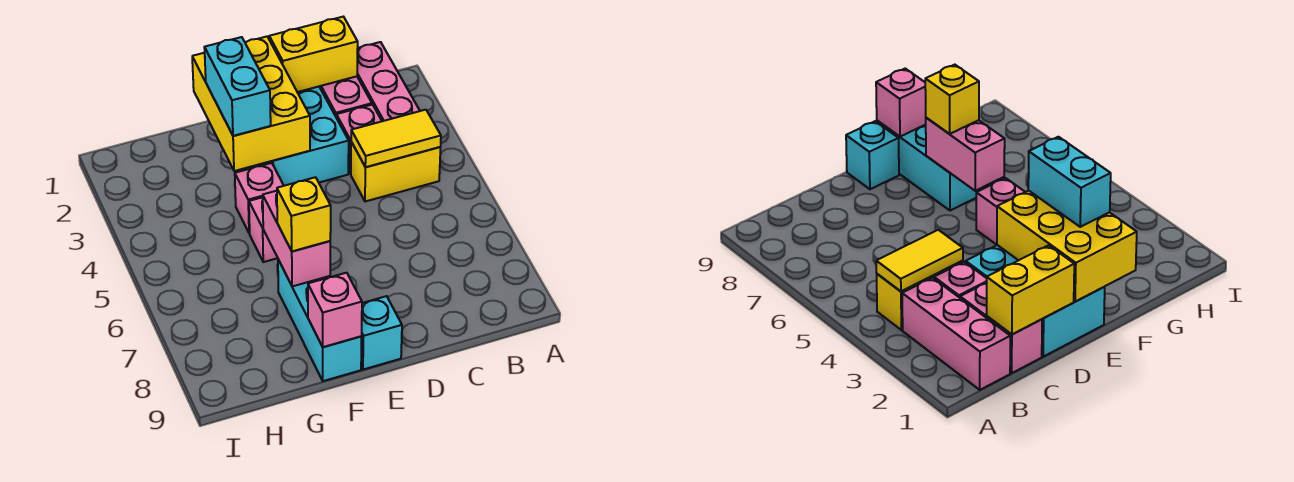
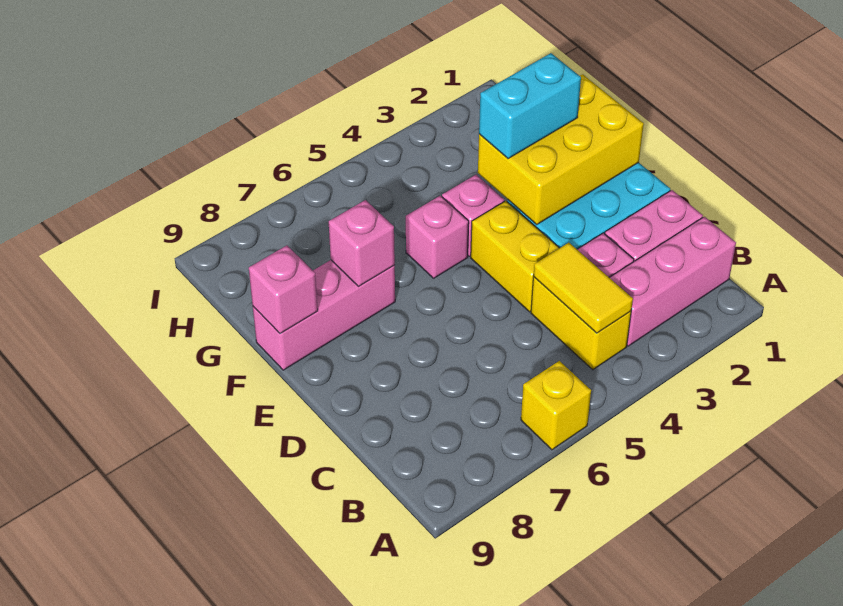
yellow 1x2 brick [269,17,358,92] -> yellow 1x2 brick moved to [471,201,559,312]
cyan 1x1 brick [361,296,402,370] -> none
pink 1x2 brick [263,191,330,286] -> pink 1x1 brick [329,200,395,286]
cyan 1x3 brick [278,260,361,381] -> pink 1x3 brick [253,260,395,370]
yellow 1x1 brick [277,177,331,251] -> yellow 1x1 brick moved to [521,361,591,450]

